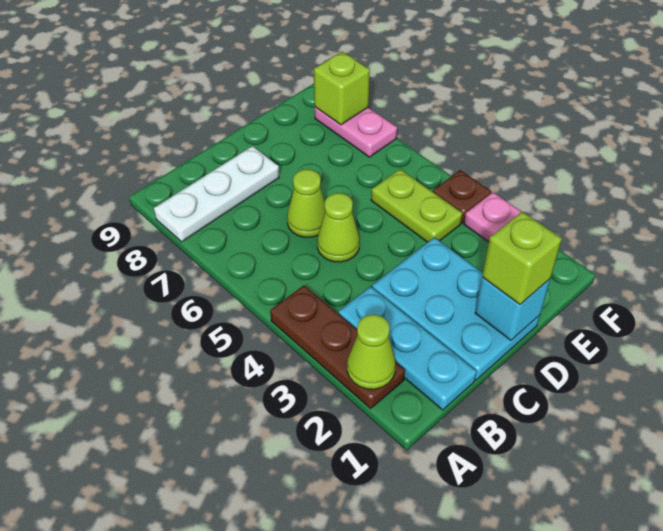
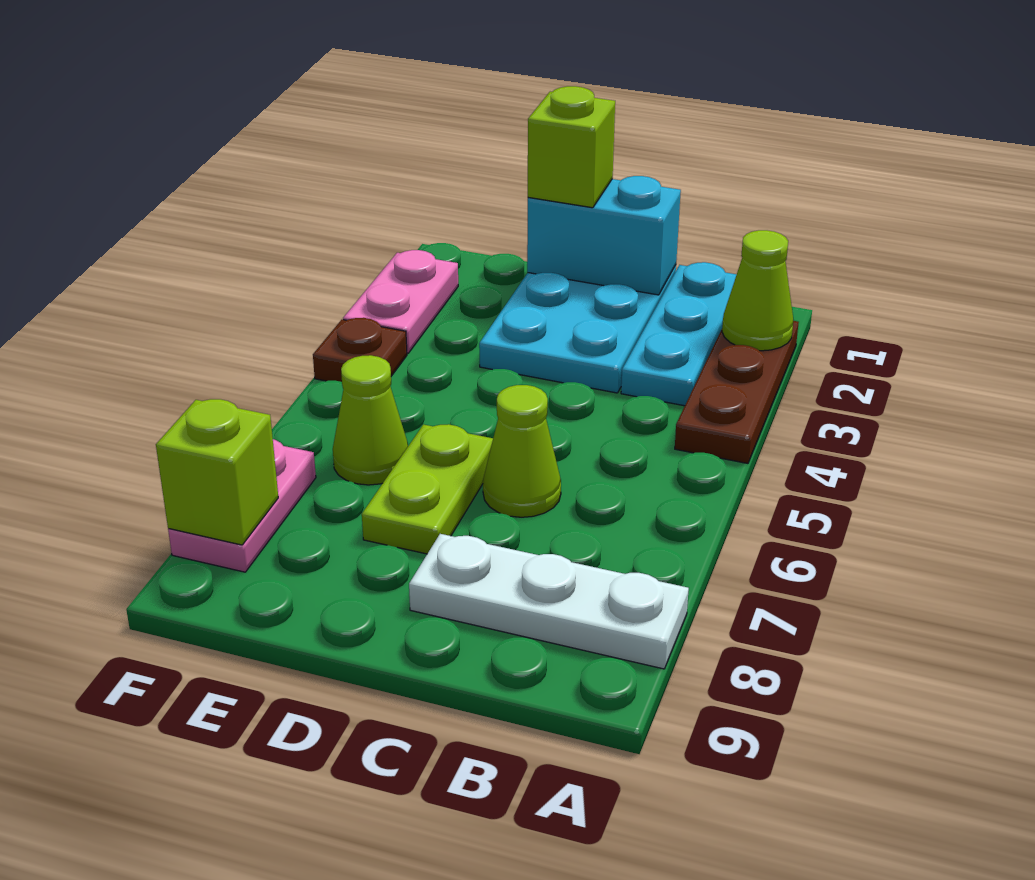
lime 1x1 cone [317,193,359,262] -> lime 1x1 cone moved to [333,355,408,485]
cyan 1x1 brick [475,277,550,340] -> cyan 1x2 brick [527,176,681,295]
lime 1x2 plate [371,169,463,242] -> lime 1x2 plate moved to [362,424,493,554]

